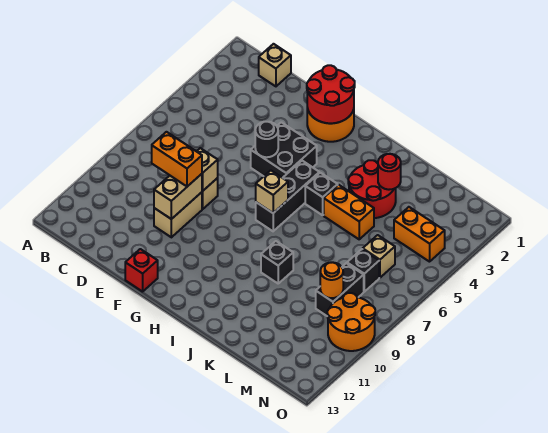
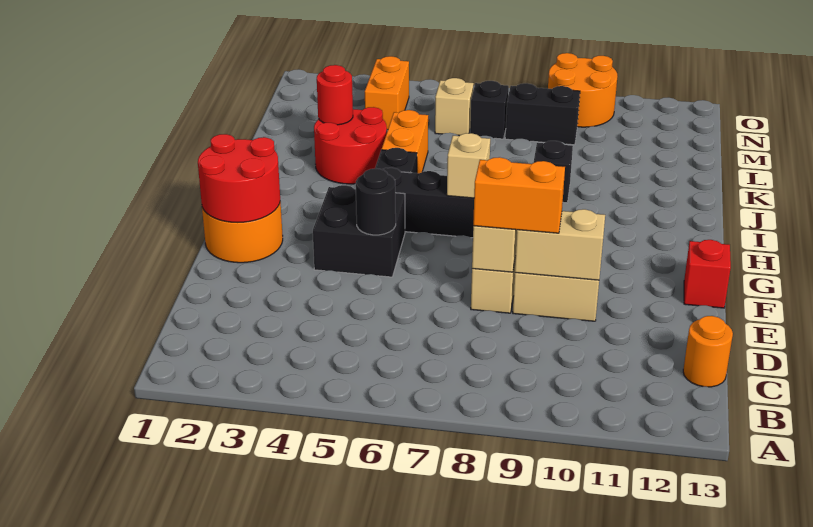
tan 1x1 brick [259,44,291,86] -> none
orange 1x2 brick [152,132,202,186] -> orange 1x2 brick turned to [473,157,565,233]
orange 1x1 round brick [320,262,343,298] -> orange 1x1 round brick moved to [683,316,733,387]

